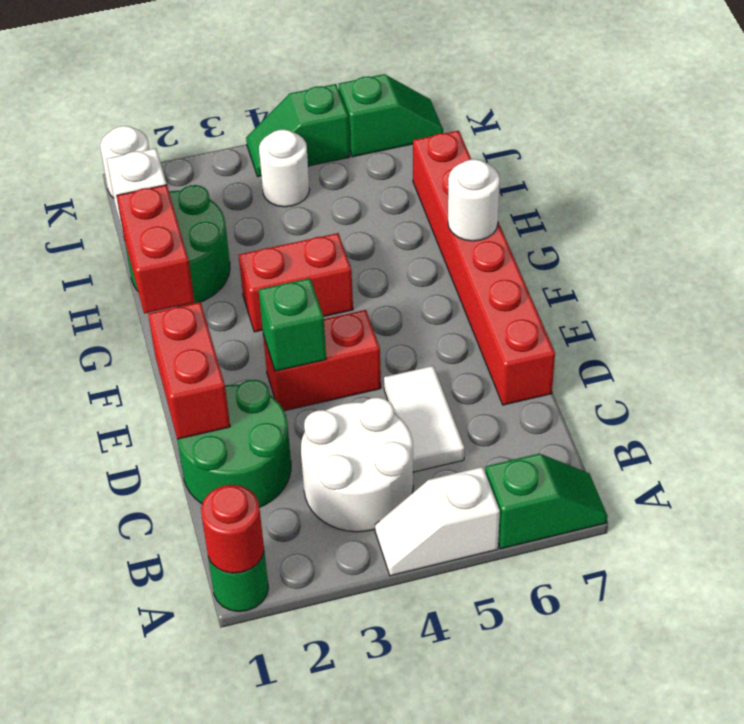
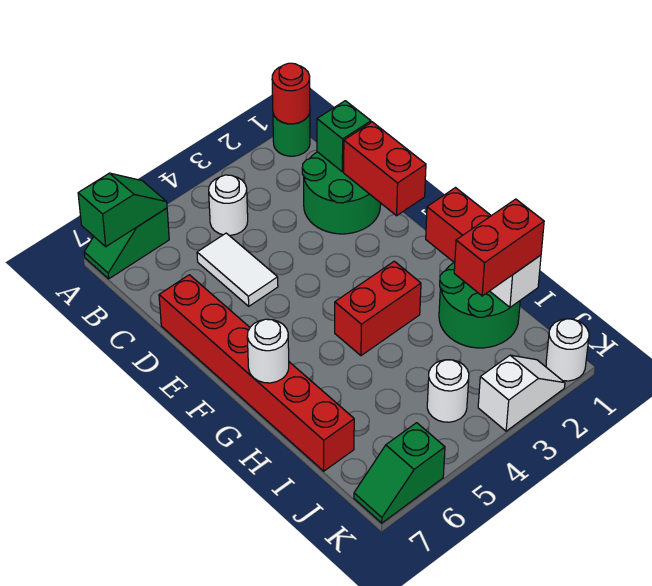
white 1x2 slope [375,467,500,576] -> white 1x2 slope moved to [478,355,565,431]
white 2x2 round brick [301,398,413,532] -> white 1x1 round brick [209,175,248,235]
red 1x2 brick [263,310,381,411] -> red 1x2 brick moved to [454,199,544,296]
green 1x1 brick [259,278,326,371] -> green 1x1 brick moved to [317,101,371,172]
green 1x2 slope [246,84,350,177] -> green 1x2 slope moved to [78,173,167,247]

